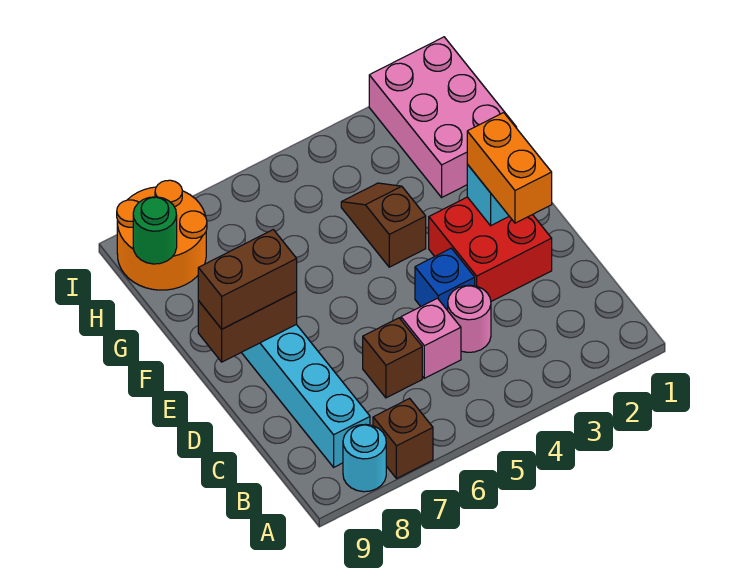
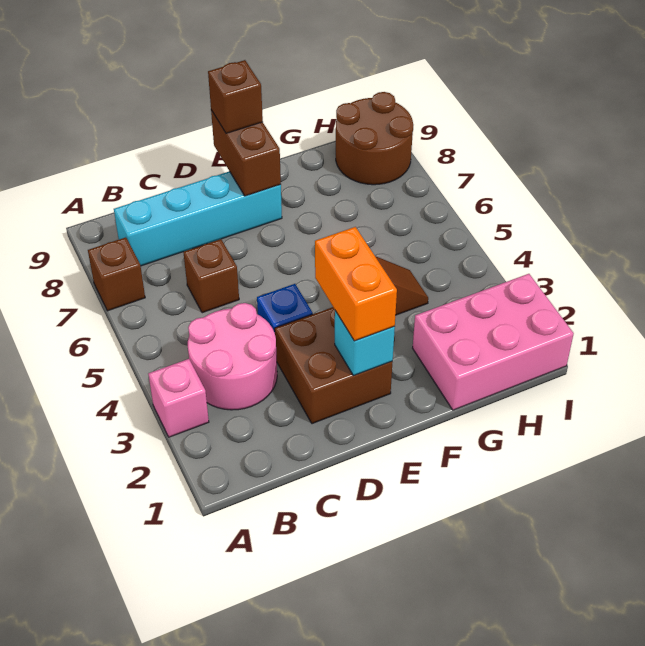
cyan 1x1 round brick [343,424,386,492] -> none
pink 1x1 round brick [448,285,491,352] -> pink 2x2 round brick [188,303,277,410]
pink 1x1 brick [401,298,461,378] -> pink 1x1 brick moved to [148,359,209,437]
red 2x2 brick [429,197,552,301] -> brown 2x2 brick [275,307,393,424]
orange 1x2 brick [467,113,552,223] -> orange 1x2 brick turned to [315,227,397,341]
brown 1x2 brick [198,230,297,329] -> brown 1x1 brick [208,60,263,133]
orange 2x2 round brick [117,180,207,290] -> brown 2x2 round brick [336,92,413,185]
green 1x1 round brick [133,197,177,264] -> none

